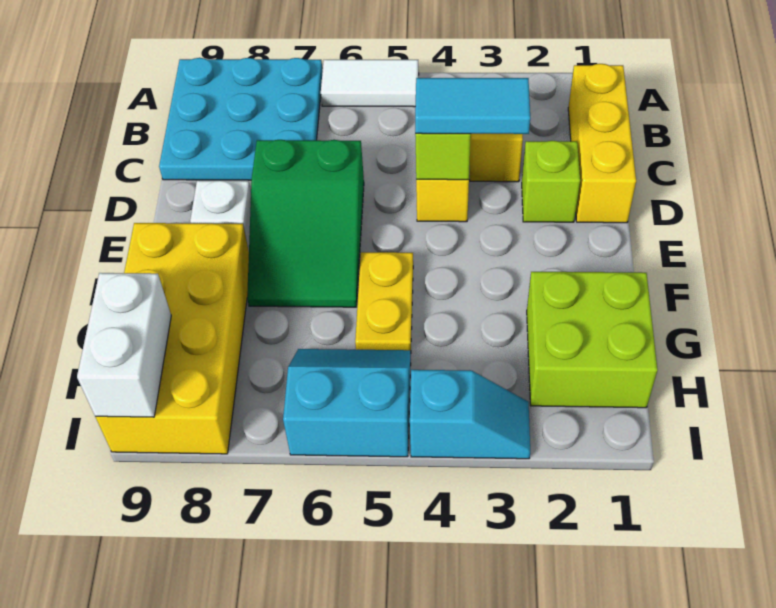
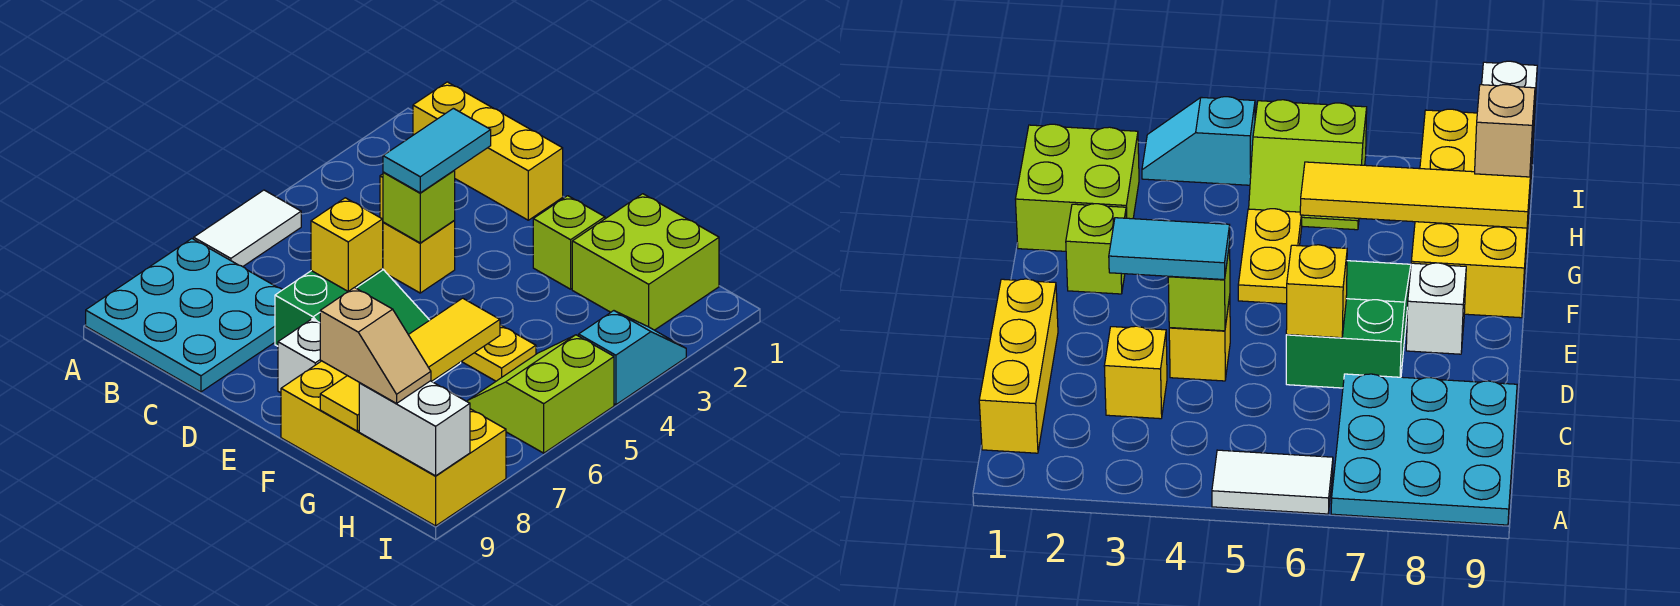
lime 1x1 brick [522,141,580,222] -> lime 1x1 brick moved to [533,196,605,289]
none -> yellow 1x1 brick [311,198,383,291]
none -> yellow 1x4 tile [320,298,500,431]
none -> tan 1x2 slope [320,287,431,403]
cyan 2x2 slope [283,349,411,457] -> lime 2x2 slope [467,335,614,453]

